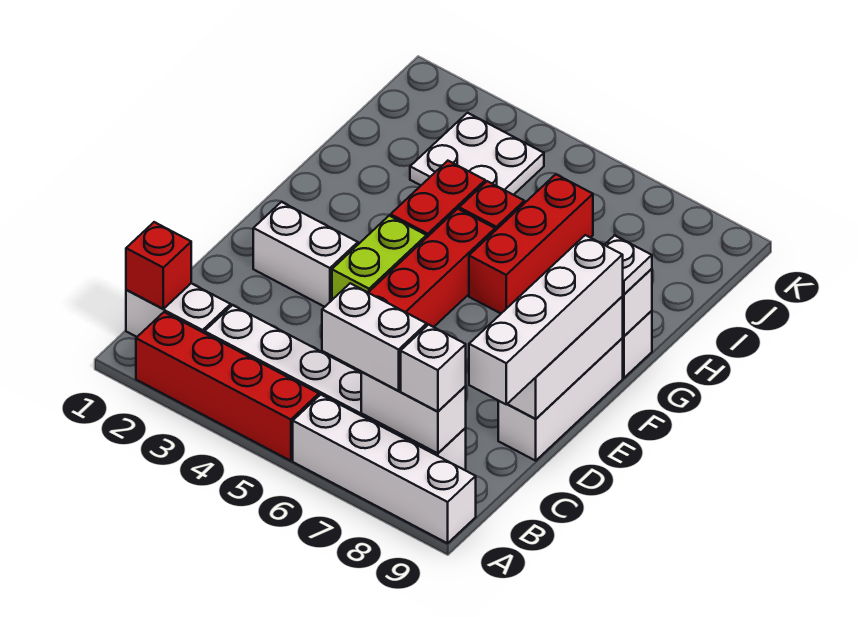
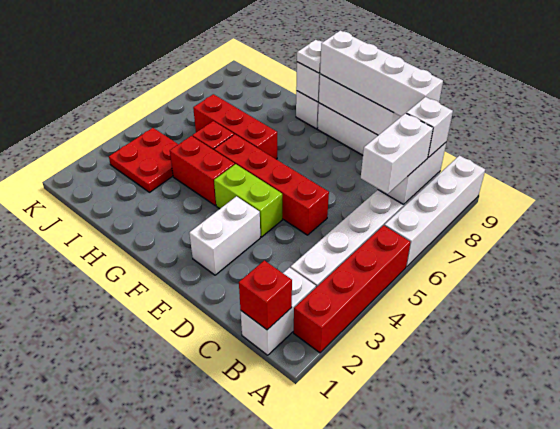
white 2x2 plate [410,113,544,195] -> red 2x2 plate [109,128,178,192]

